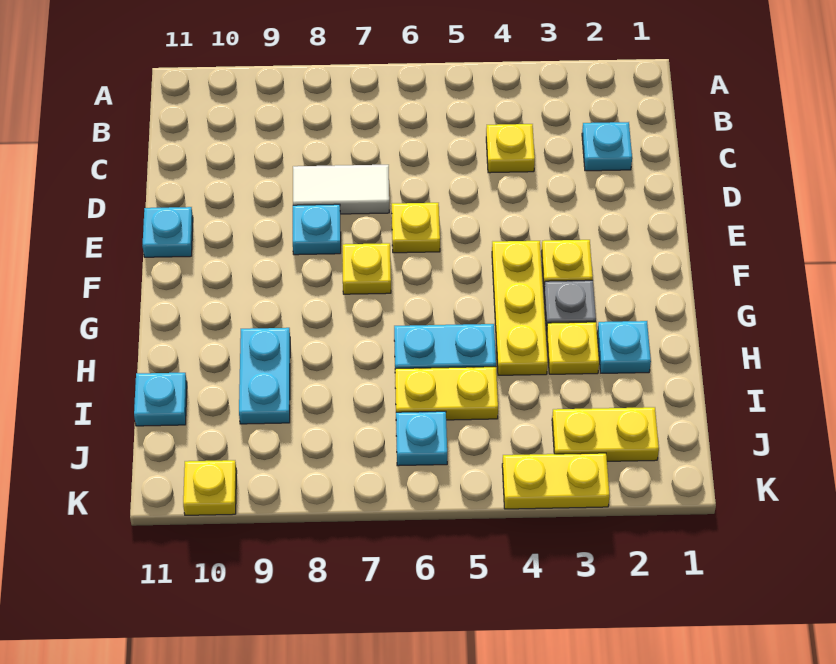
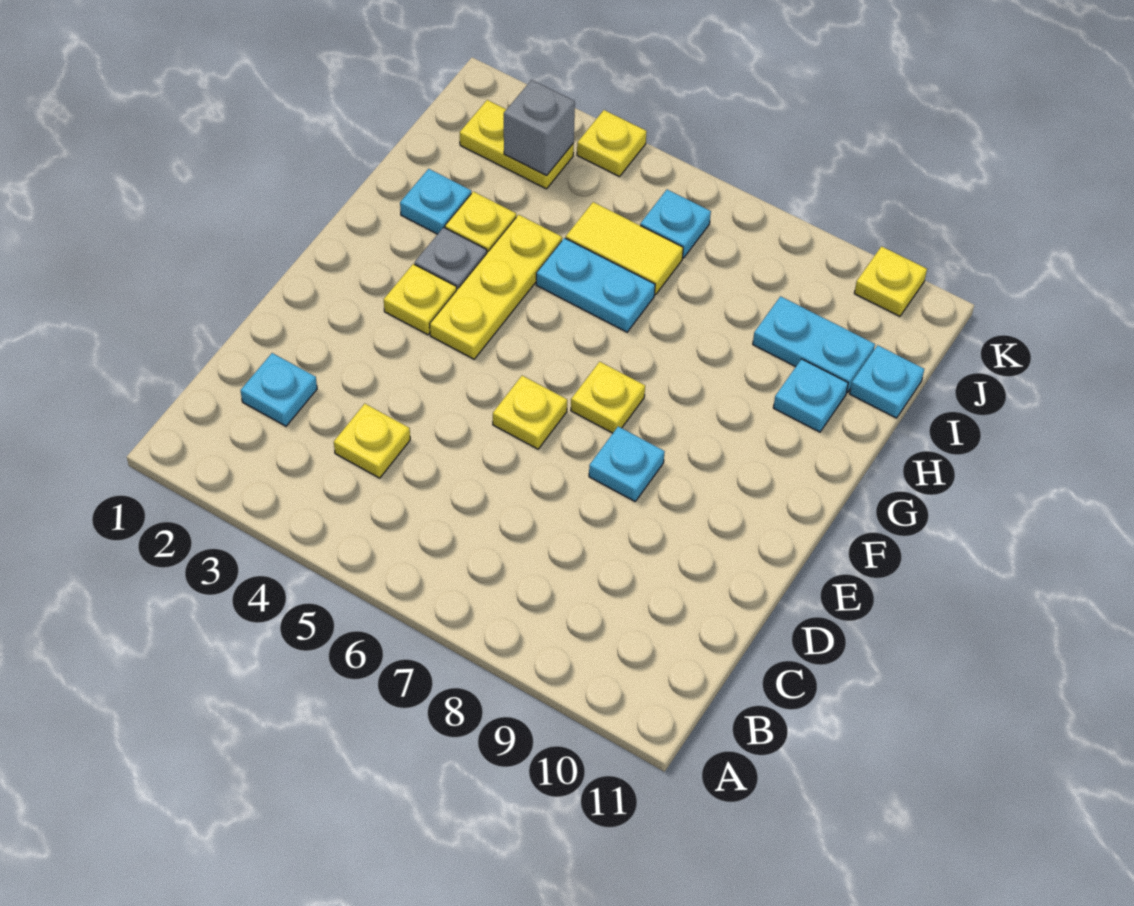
white 1x2 tile [293,165,389,214] -> none
cyan 1x1 plate [142,207,193,257] -> cyan 1x1 plate moved to [773,359,848,432]
cyan 1x2 plate [239,328,290,424] -> cyan 1x2 plate turned to [753,296,875,393]
yellow 1x2 plate [395,367,498,420] -> yellow 1x2 tile [566,202,683,295]
none -> grey 1x1 brick [504,80,575,176]
yellow 1x2 plate [502,453,610,509] -> yellow 1x1 plate [577,110,647,177]

